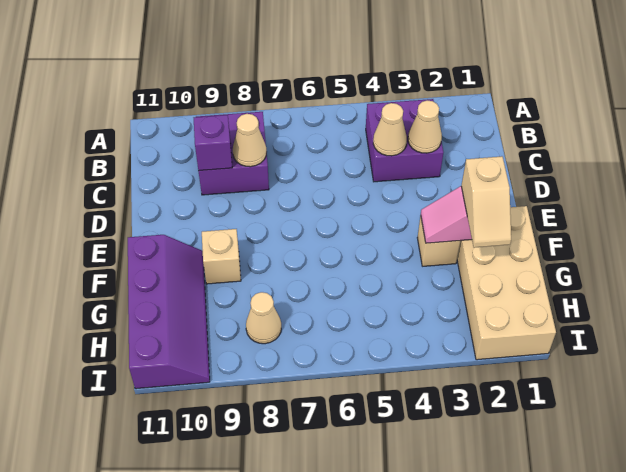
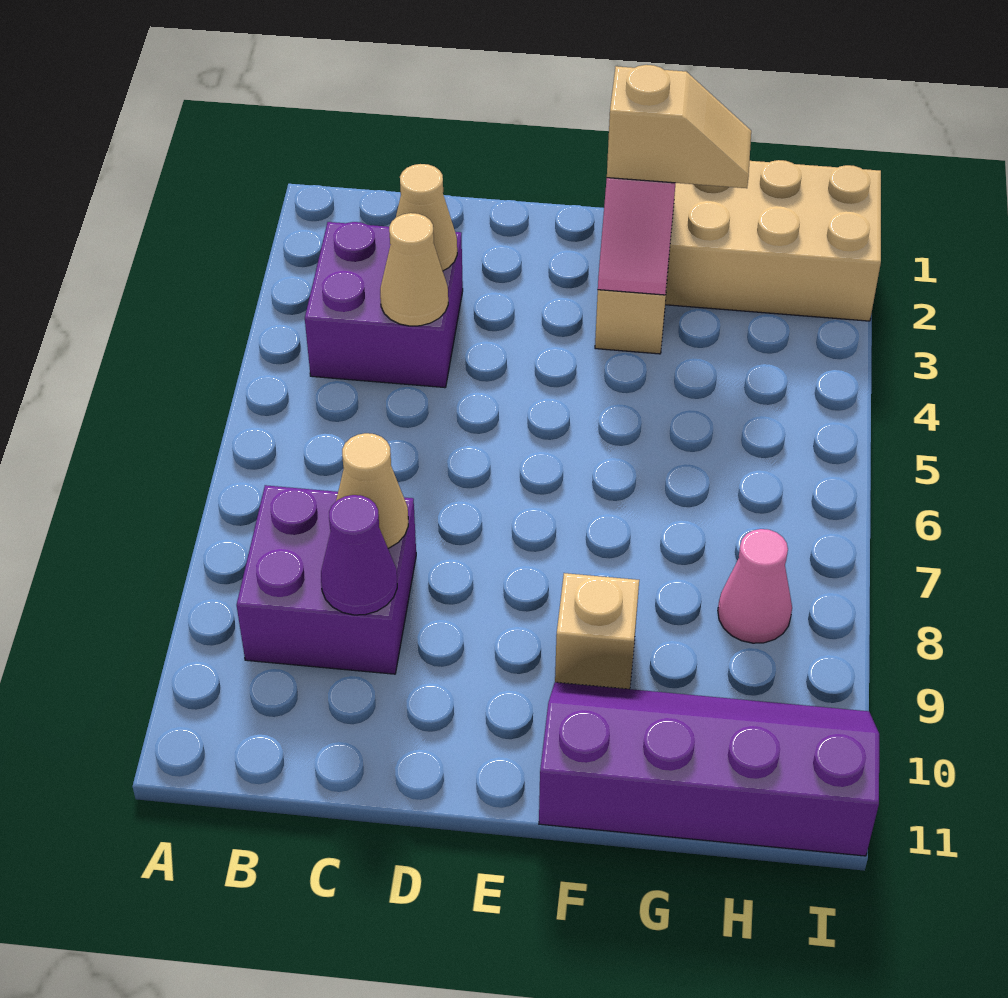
purple 1x1 brick [194,115,232,171] -> purple 1x1 cone [321,495,397,615]
tan 1x1 cone [246,292,281,344] -> pink 1x1 cone [718,529,792,643]

